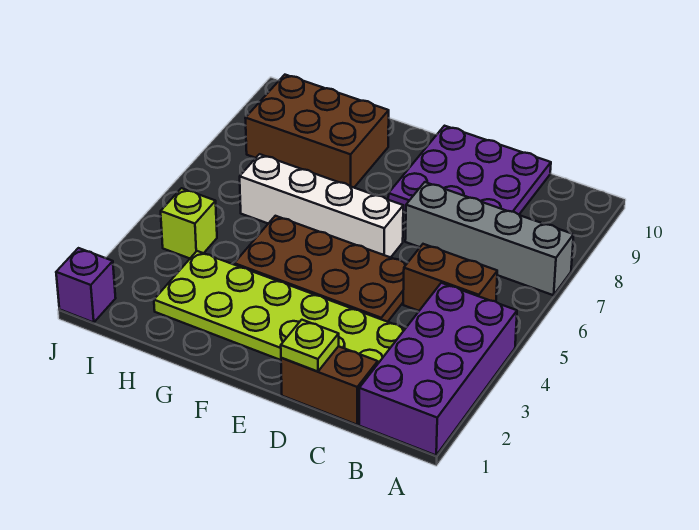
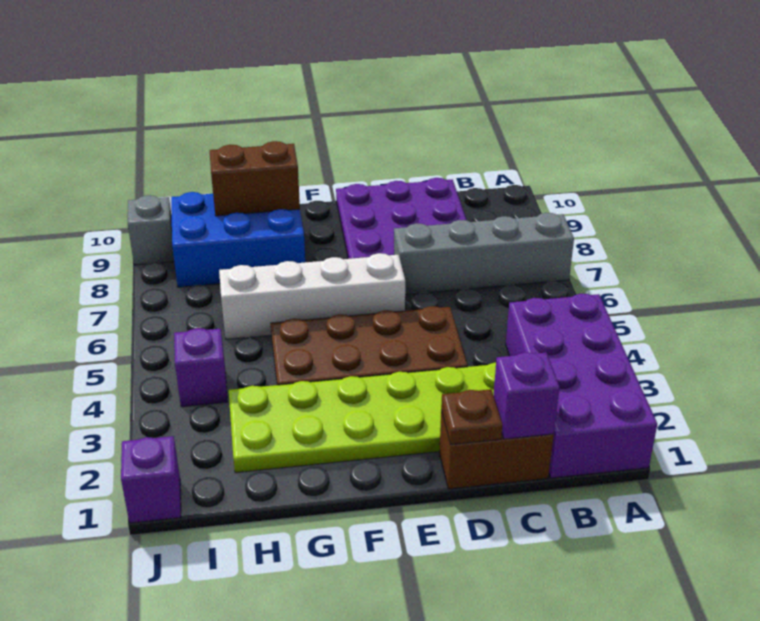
brown 1x2 brick [403,244,497,311] -> brown 1x2 brick moved to [210,141,300,216]
none -> purple 1x1 brick [494,352,560,439]
lime 1x1 plate [281,320,339,371] -> brown 1x1 plate [441,389,502,444]
brown 2x3 brick [245,75,389,187] -> blue 2x3 brick [171,192,305,287]
lime 1x1 brick [161,188,217,258] -> purple 1x1 brick [174,328,227,407]
none -> grey 1x1 brick [128,195,174,265]

